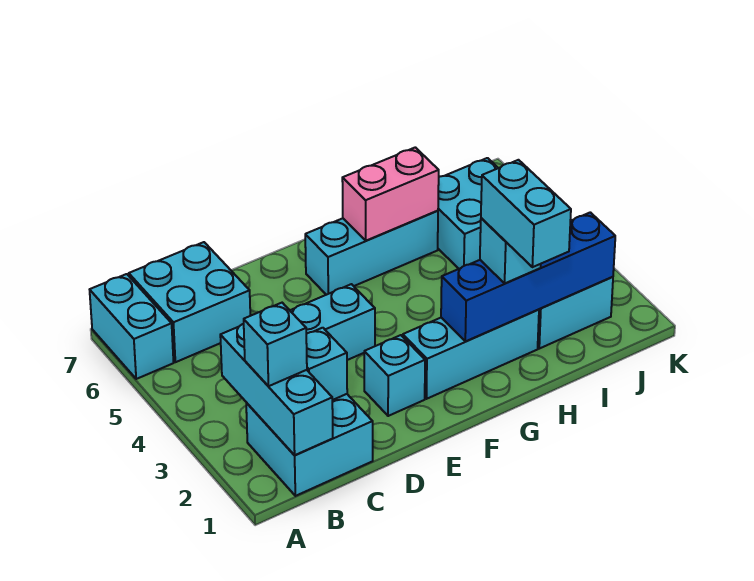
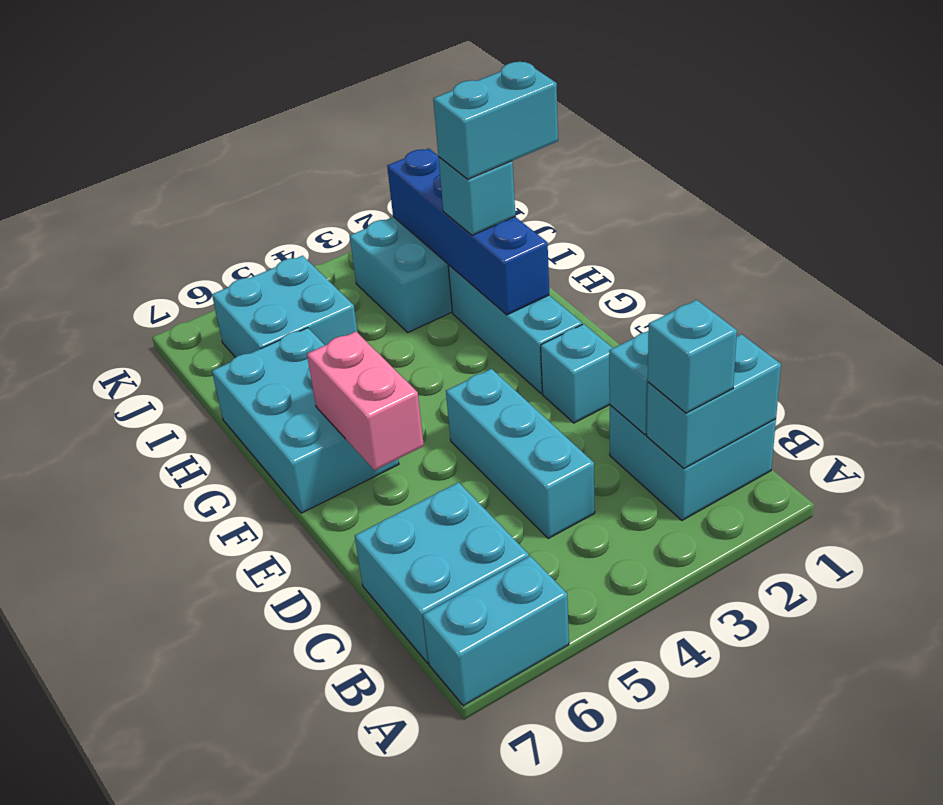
cyan 1x3 brick [220,324,333,455] -> cyan 1x2 brick [647,334,781,468]
cyan 1x3 brick [305,211,438,295] -> cyan 2x3 brick [212,328,399,513]
pink 1x2 brick [342,147,439,241] -> pink 1x2 brick moved to [307,332,424,470]

